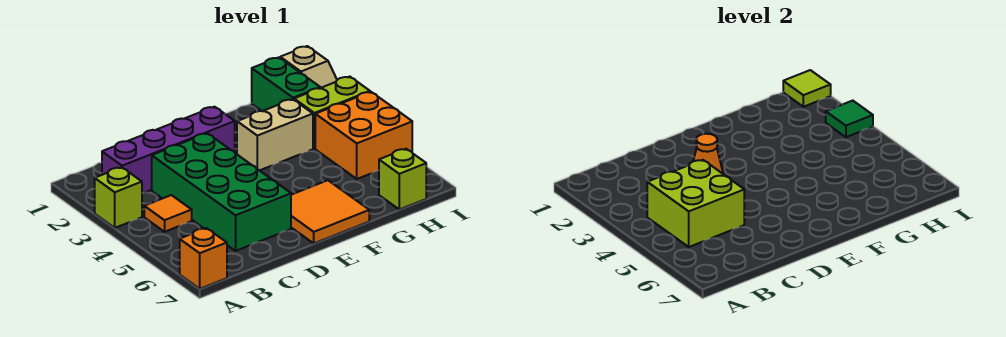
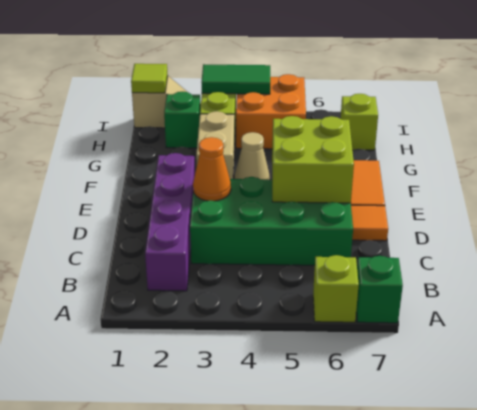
lime 1x1 brick [95,167,142,228] -> lime 1x1 brick moved to [313,255,359,322]
orange 1x1 brick [180,228,227,289] -> green 1x1 brick [356,256,403,323]
orange 1x1 tile [144,195,192,232] -> orange 1x1 tile moved to [351,205,388,241]
lime 2x2 brick [647,160,744,247] -> lime 2x2 brick moved to [272,116,354,203]
none -> tan 1x1 cone [235,132,270,180]
green 1x2 brick [252,57,320,111] -> green 1x1 brick [164,92,200,148]
green 1x1 tile [826,101,873,137] -> green 1x2 tile [201,64,270,94]

